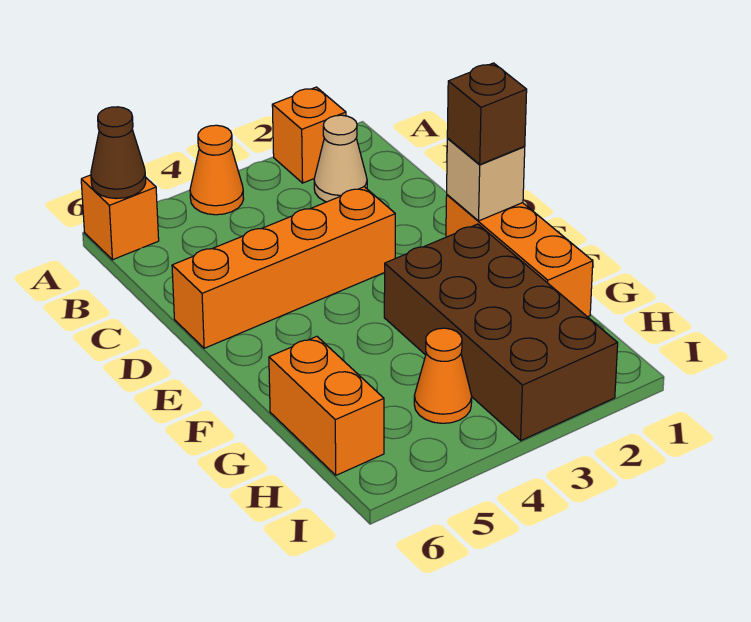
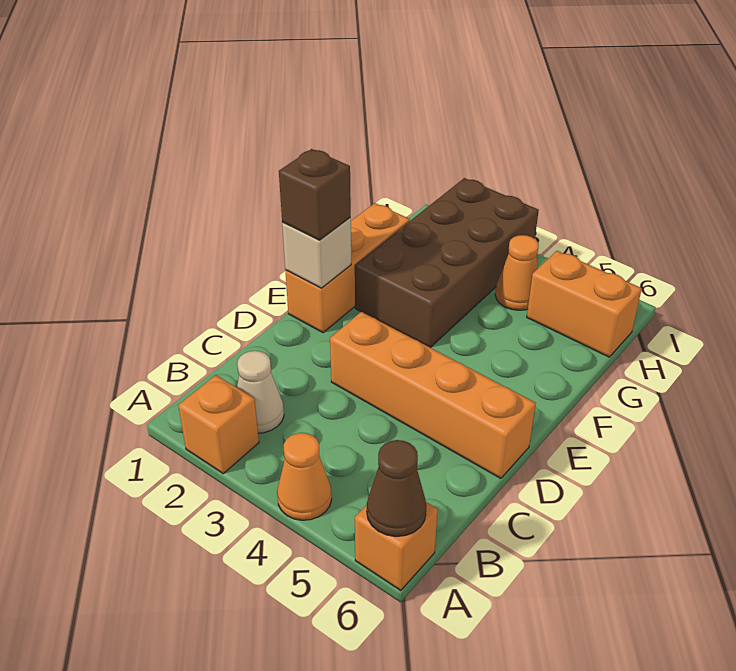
orange 1x2 brick [269,336,384,475] -> orange 1x2 brick turned to [527,251,642,357]

